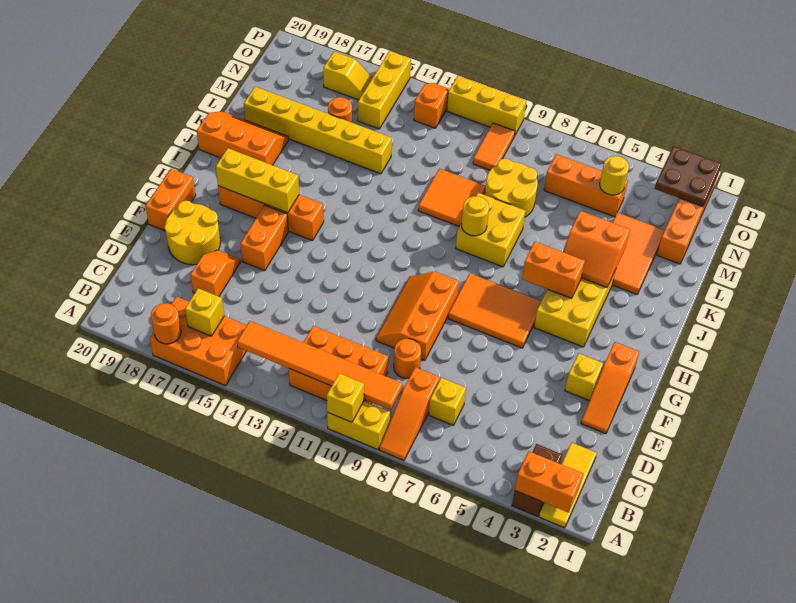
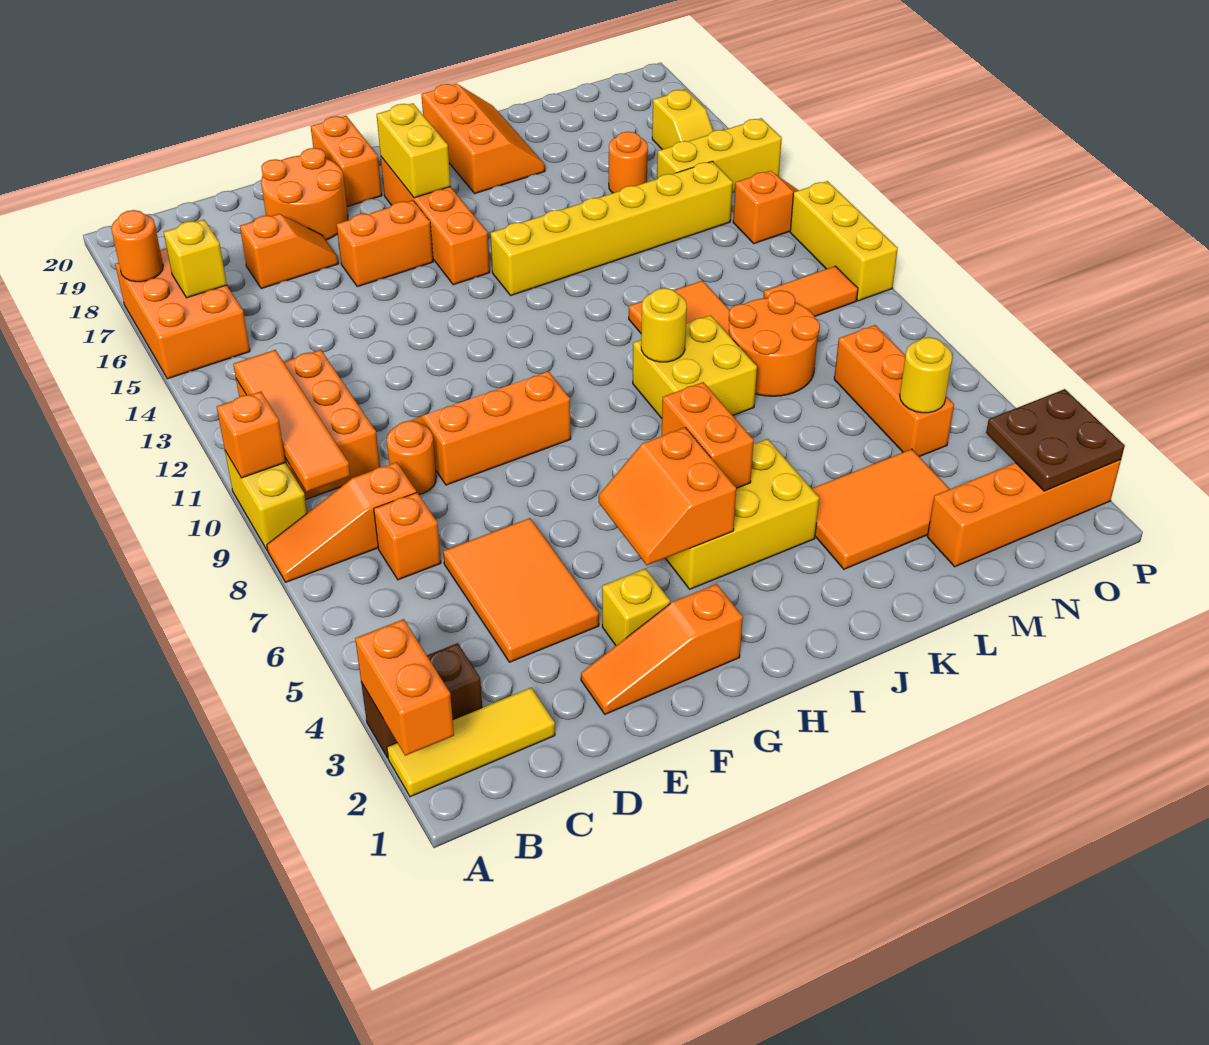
yellow 1x1 brick [327,373,364,422] -> orange 1x1 brick [217,392,286,478]
orange 1x6 tile [237,321,402,410] -> orange 1x4 tile [233,350,350,492]
yellow 1x1 brick [429,378,466,425] -> orange 1x1 brick [374,493,441,580]
yellow 2x2 round brick [165,201,220,265] -> orange 2x2 round brick [261,148,348,240]
orange 1x2 brick [145,169,196,231] -> orange 1x2 brick turned to [311,116,382,207]
orange 2x3 tile [448,273,541,348] -> orange 2x3 tile moved to [443,518,599,662]
yellow 1x3 brick [216,148,299,213] -> yellow 1x2 brick [377,103,451,198]
orange 2x2 slope [563,211,630,287] -> orange 2x2 slope moved to [599,427,736,565]
yellow 2x2 round brick [485,158,538,217] -> orange 2x2 round brick [729,290,820,396]
yellow 1x6 brick [244,87,392,174] -> yellow 1x6 brick turned to [490,161,733,295]

